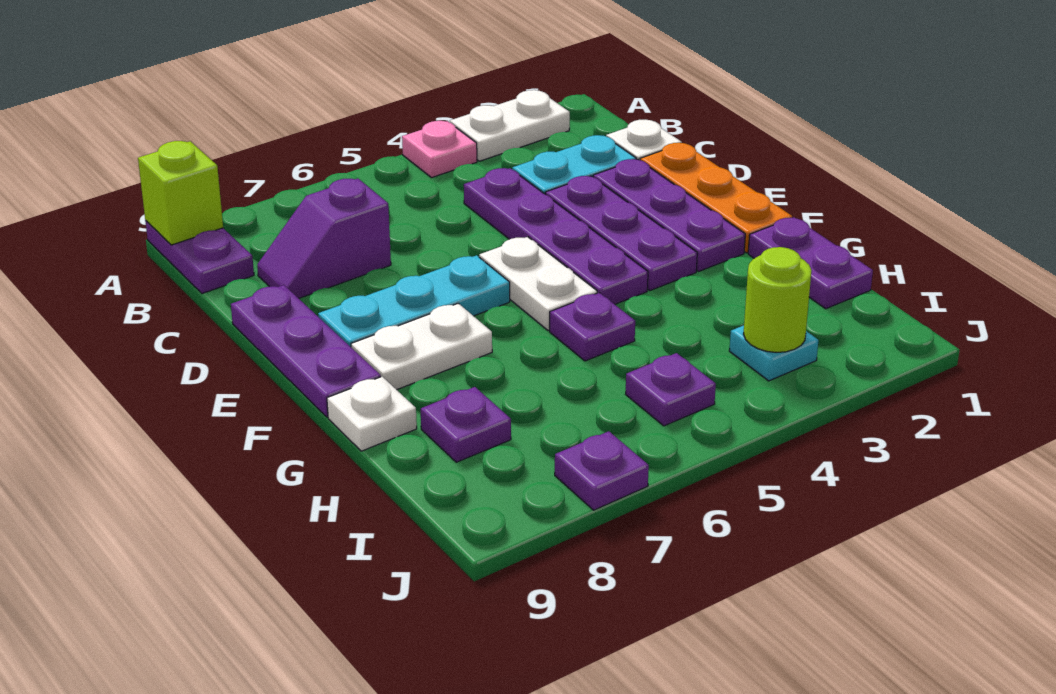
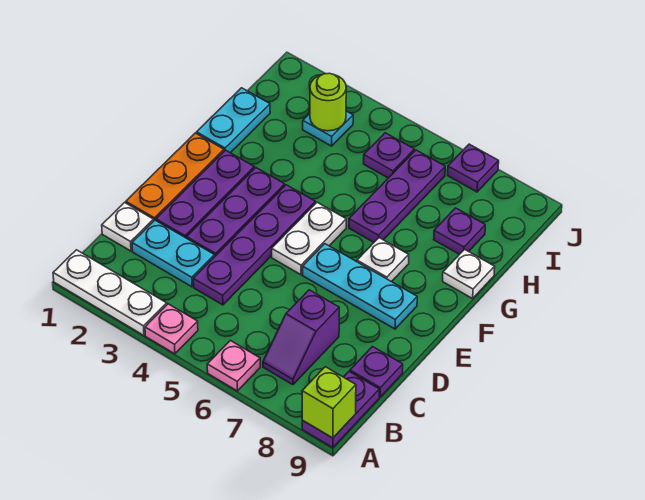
white 1x2 plate [450,90,570,161] -> white 1x3 plate [53,250,167,335]
none -> pink 1x1 plate [207,341,260,391]
purple 1x2 slope [257,179,391,298] -> purple 1x2 slope turned to [263,290,339,385]
purple 1x3 plate [231,285,381,417] -> purple 1x3 plate moved to [349,150,445,242]
white 1x2 plate [351,303,492,390] -> white 1x1 plate [357,238,409,282]
purple 1x2 plate [748,217,873,309] -> cyan 1x2 plate [196,88,270,153]
purple 1x1 plate [550,293,635,361] -> purple 1x1 plate moved to [350,347,403,397]

